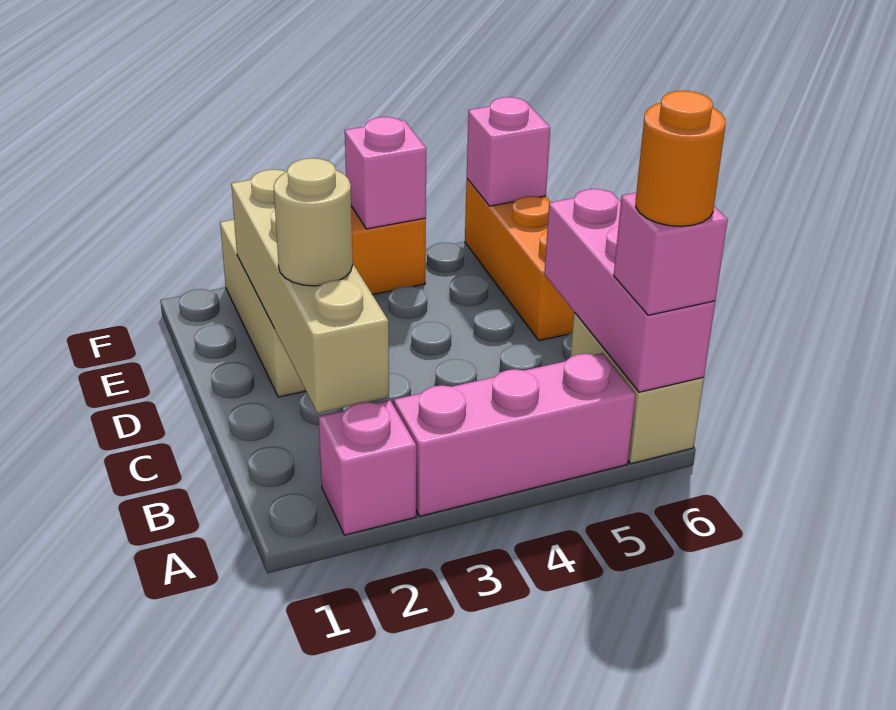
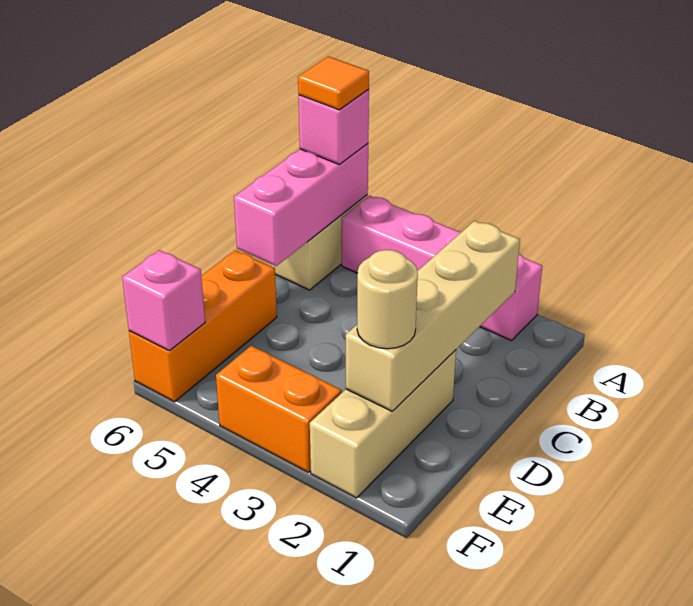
orange 1x1 round brick [636,91,726,226] -> orange 1x1 tile [298,56,369,110]
tan 1x1 round brick [274,158,353,286] -> tan 1x1 round brick moved to [357,250,418,349]
pink 1x1 brick [345,117,426,229] -> none

